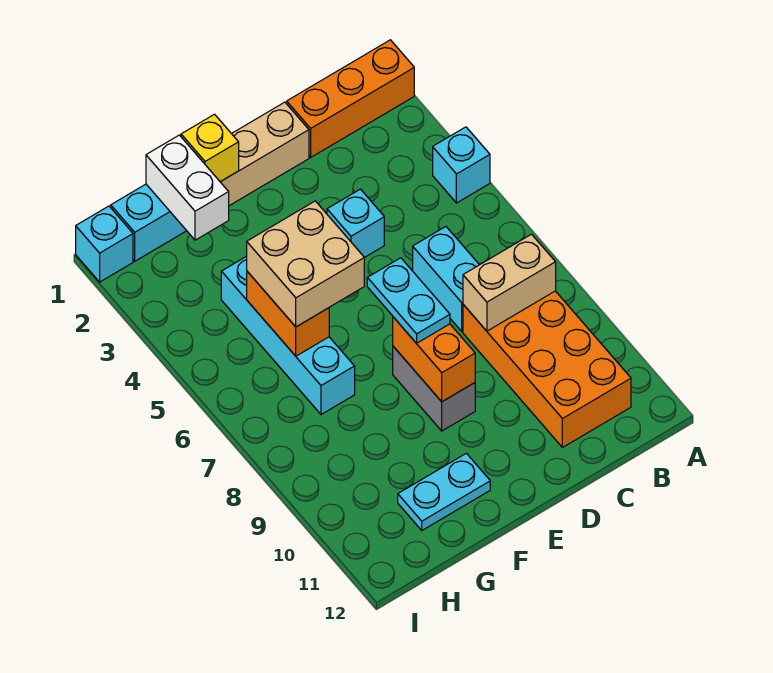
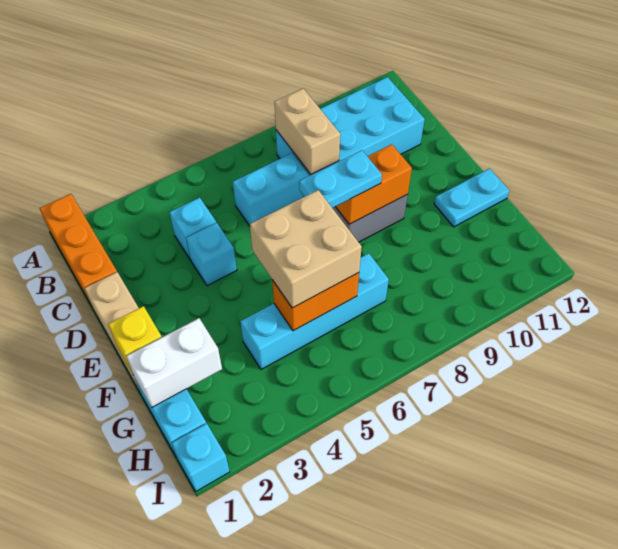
cyan 1x1 brick [433,127,490,203] -> cyan 1x1 brick moved to [169,198,216,260]
orange 2x4 brick [463,291,631,448] -> cyan 2x4 brick [276,77,425,176]
cyan 1x2 plate [398,453,490,530] -> cyan 1x2 plate turned to [434,169,509,227]

